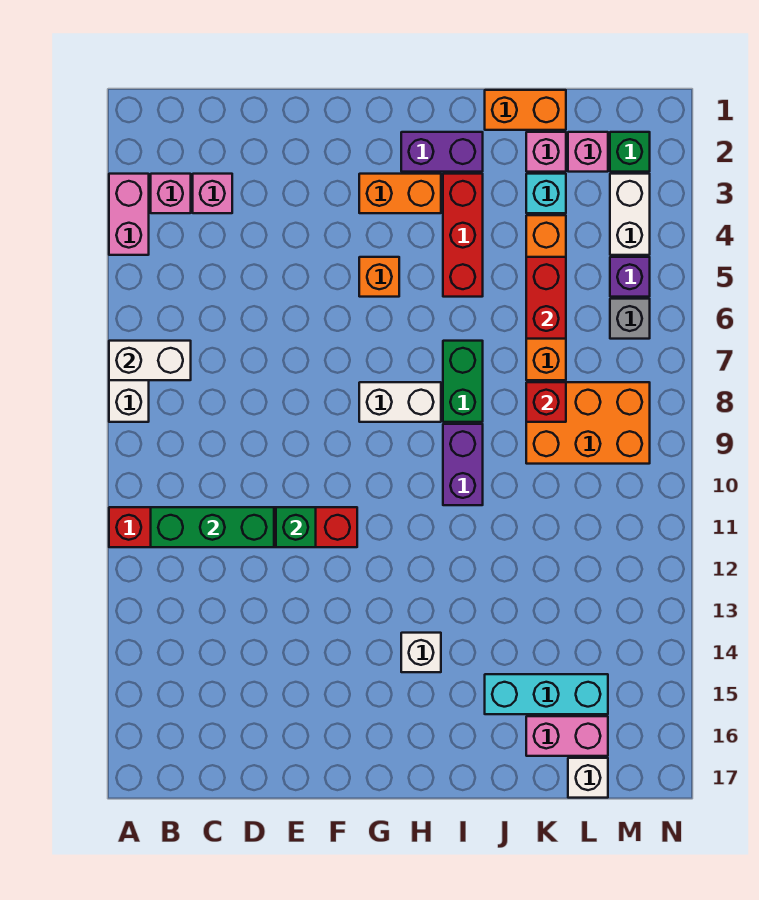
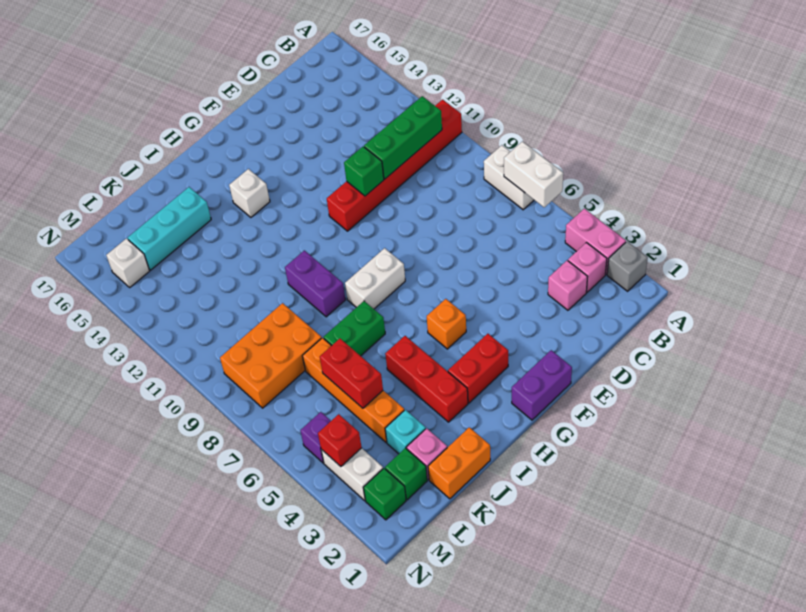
white 1x2 brick [109,341,191,380] -> white 1x2 brick turned to [504,142,563,207]
orange 1x2 brick [359,174,441,213] -> red 1x2 brick [448,334,508,403]
purple 1x2 brick [401,132,483,172] -> purple 1x2 brick moved to [512,350,572,420]
green 1x2 brick [443,341,483,422] -> green 1x2 brick turned to [324,301,385,356]
red 1x1 brick [526,382,566,422] -> red 1x1 brick moved to [318,414,362,466]
pink 1x2 brick [526,716,608,756] -> none
pink 1x1 brick [568,132,608,172] -> green 1x1 brick [385,448,427,500]
white 1x1 brick [568,758,608,798] -> white 1x1 brick moved to [106,239,149,287]
grey 1x1 brick [610,299,650,339] -> grey 1x1 brick moved to [607,242,648,291]

